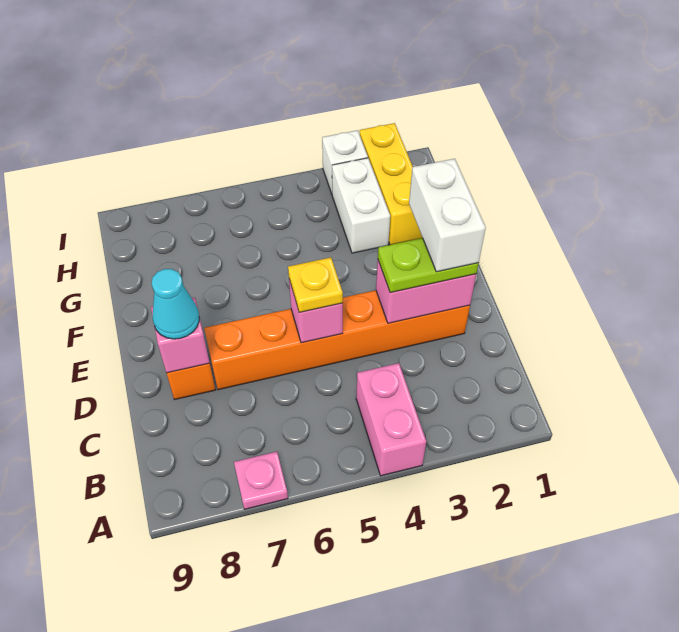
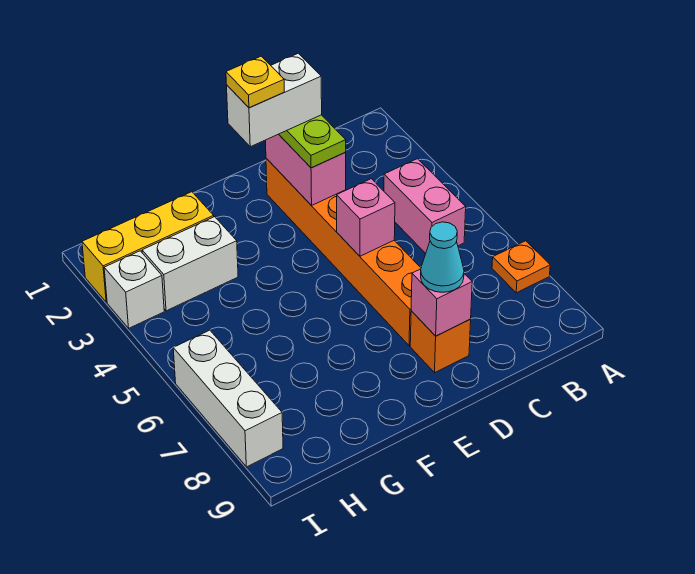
pink 1x2 brick [356,363,426,476] -> pink 1x2 brick turned to [384,159,466,253]
pink 1x1 plate [234,452,288,509] -> orange 1x1 plate [492,241,550,293]
yellow 1x1 plate [288,257,343,312] -> yellow 1x1 plate moved to [226,56,284,108]
none -> white 1x3 brick [173,330,283,467]

